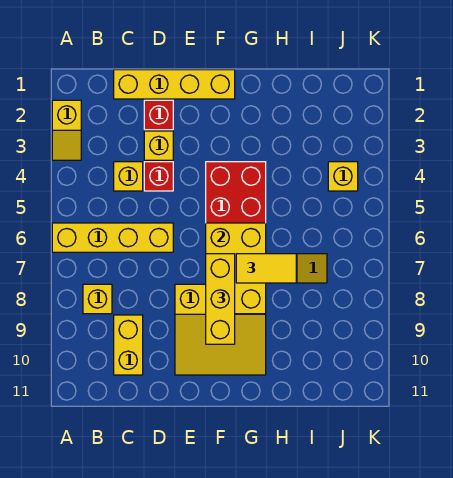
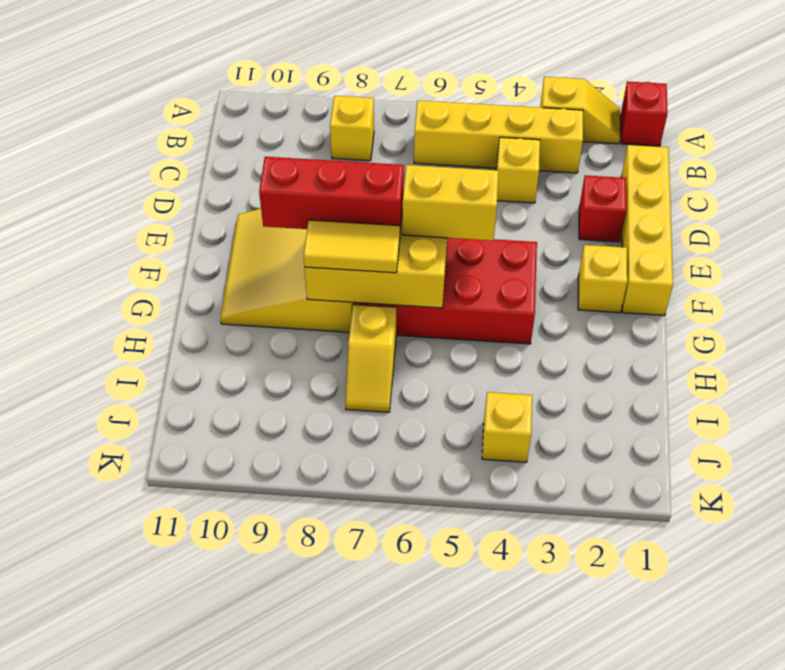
yellow 1x2 slope [52,100,81,160] -> yellow 1x2 slope turned to [540,77,620,144]
yellow 1x4 brick [52,223,173,252] -> yellow 1x4 brick turned to [414,101,583,173]
yellow 1x2 brick [114,315,143,375] -> yellow 1x2 brick moved to [402,165,499,241]
yellow 1x1 brick [144,131,173,160] -> yellow 1x1 brick moved to [578,245,627,313]
red 1x1 brick [144,162,173,191] -> red 1x1 brick moved to [621,82,668,146]
yellow 1x3 brick [206,254,235,344] -> red 1x3 brick [259,157,404,232]
yellow 1x2 tile [236,254,296,283] -> yellow 1x2 tile turned to [304,220,400,273]

